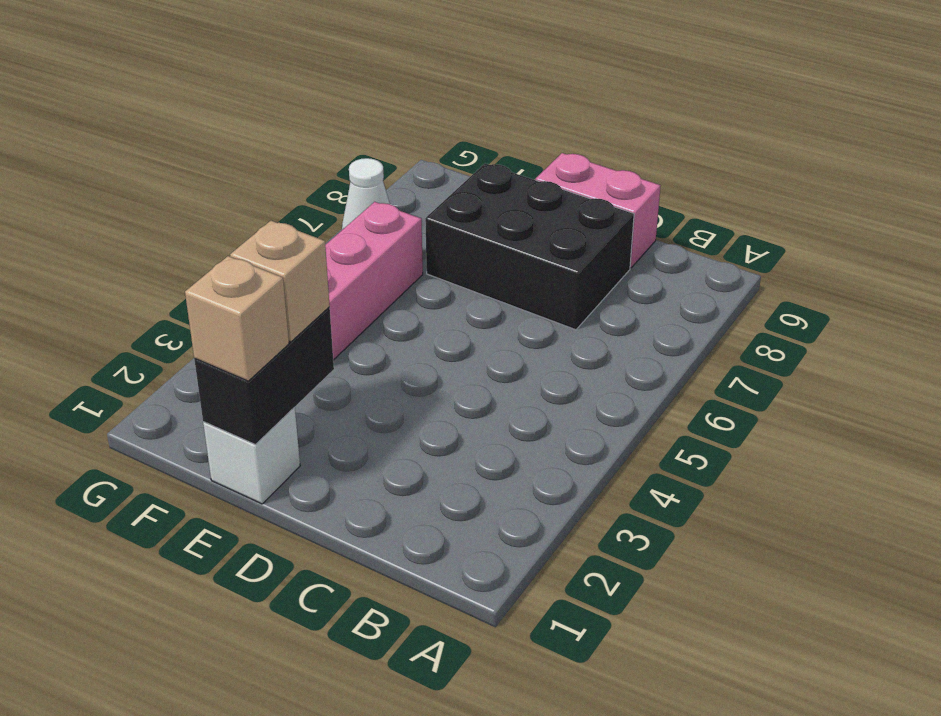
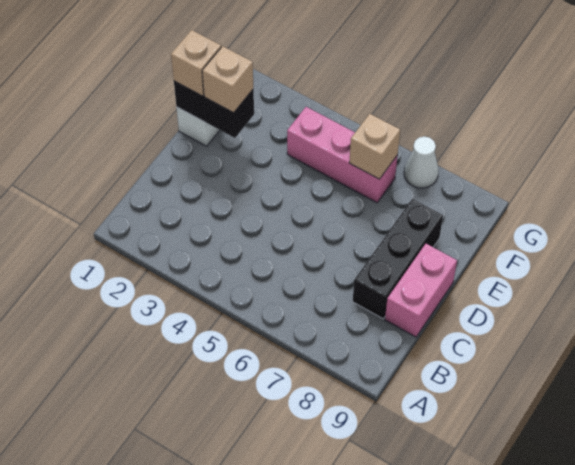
black 2x3 brick [425,163,634,330] -> black 1x3 brick [353,199,443,319]
none -> tan 1x1 brick [349,114,400,179]

